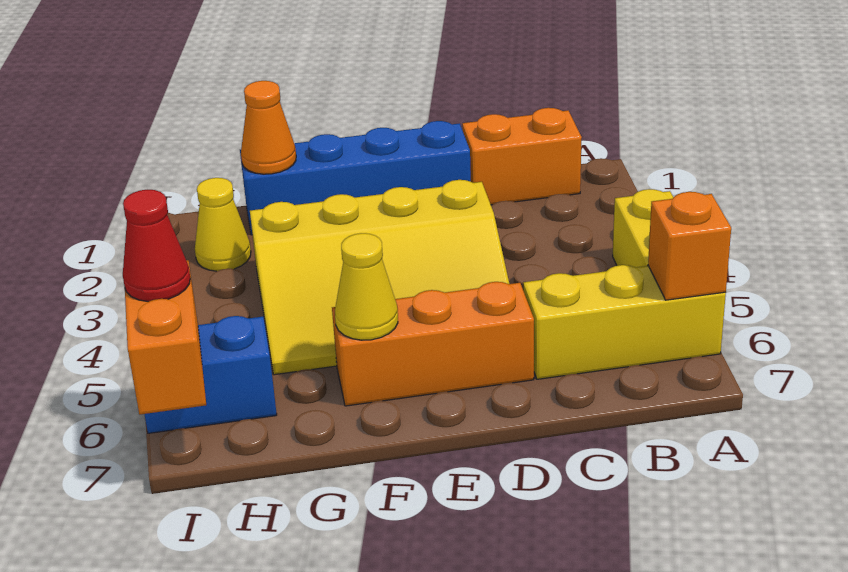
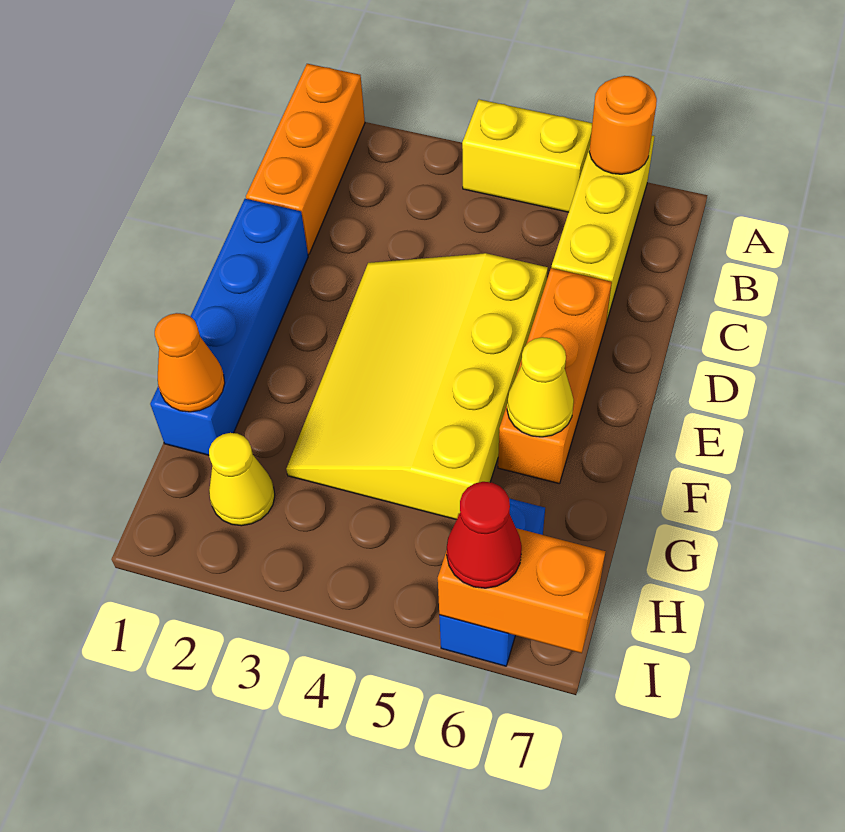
orange 1x1 brick [648,192,731,300] -> orange 1x1 round brick [589,76,657,174]
orange 1x2 brick [462,108,582,205] -> orange 1x3 brick [246,64,365,254]
yellow 3x4 slope [250,180,509,375] -> yellow 3x4 slope turned to [286,253,548,520]

